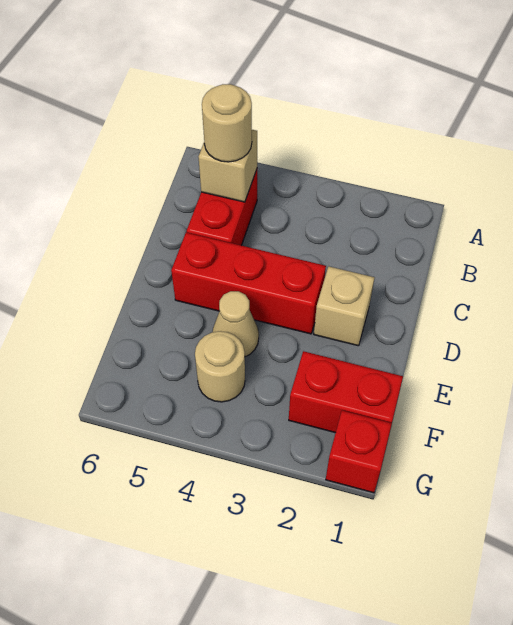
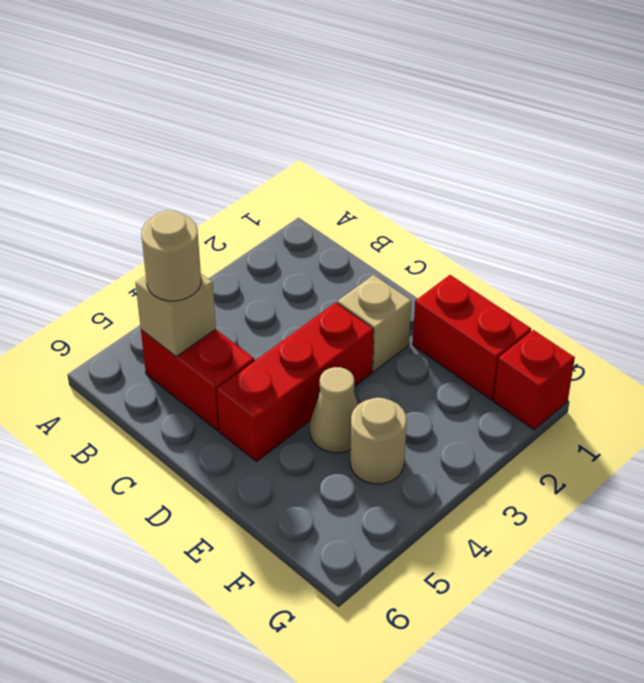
red 1x2 brick [289,351,403,433] -> red 1x2 brick turned to [413,275,531,400]

